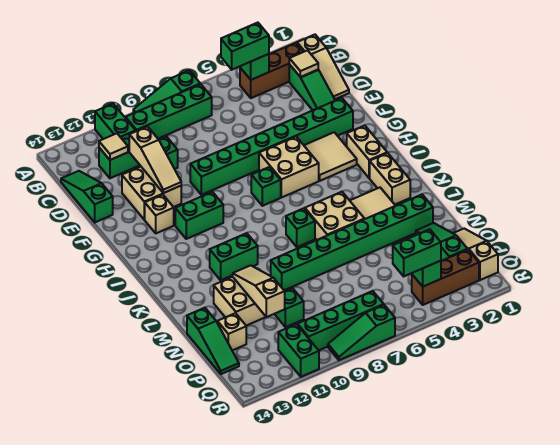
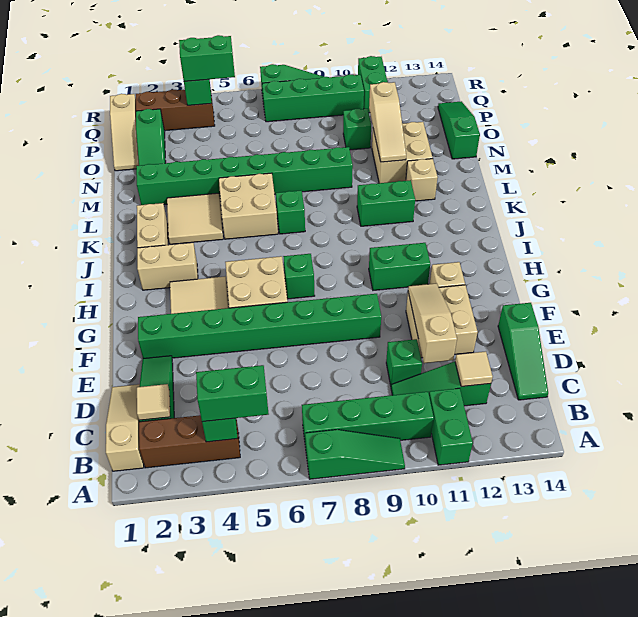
tan 1x2 brick [347,125,387,178] -> tan 1x2 brick turned to [137,243,198,290]
tan 1x1 brick [217,313,246,350] -> tan 1x1 brick moved to [406,159,438,201]

